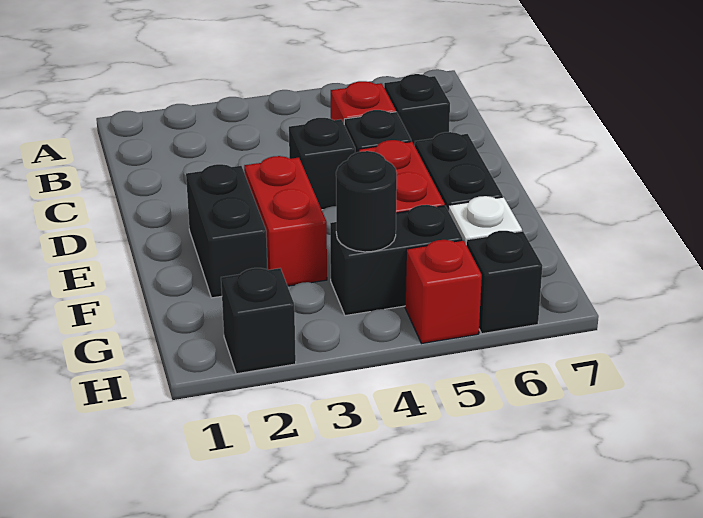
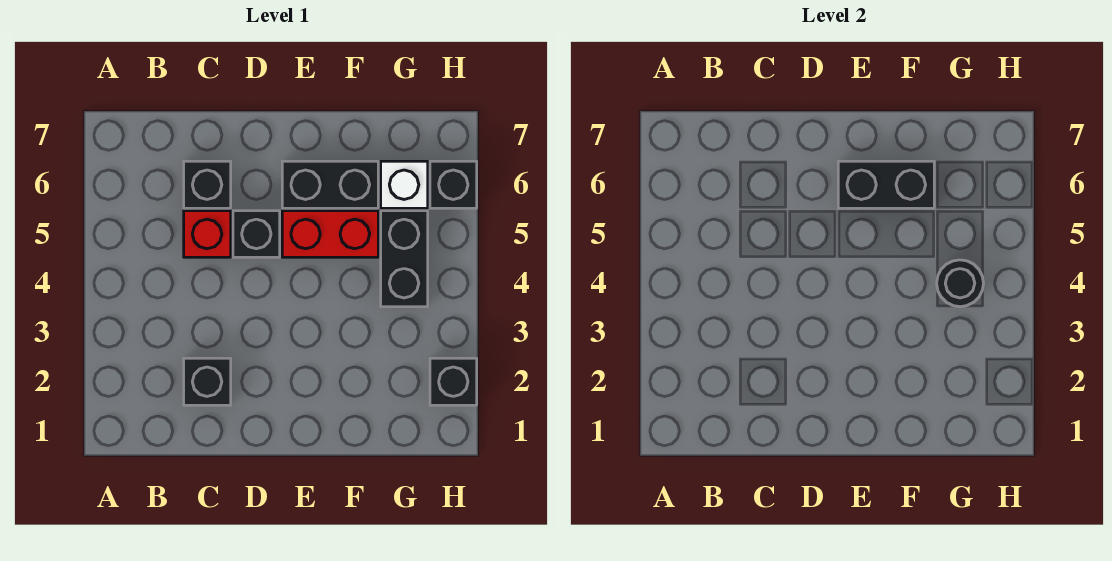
black 1x1 brick [289,118,355,210] -> black 1x1 brick moved to [184,358,231,405]
black 1x2 brick [186,164,268,298] -> black 1x2 brick moved to [838,161,934,208]
red 1x2 brick [244,156,327,286] -> none
red 1x1 brick [405,240,482,343] -> none

